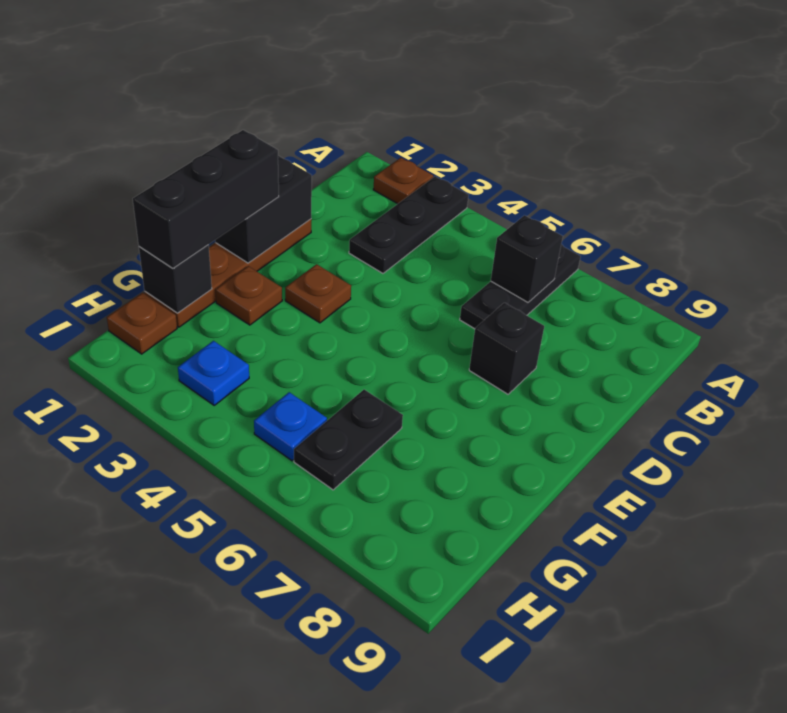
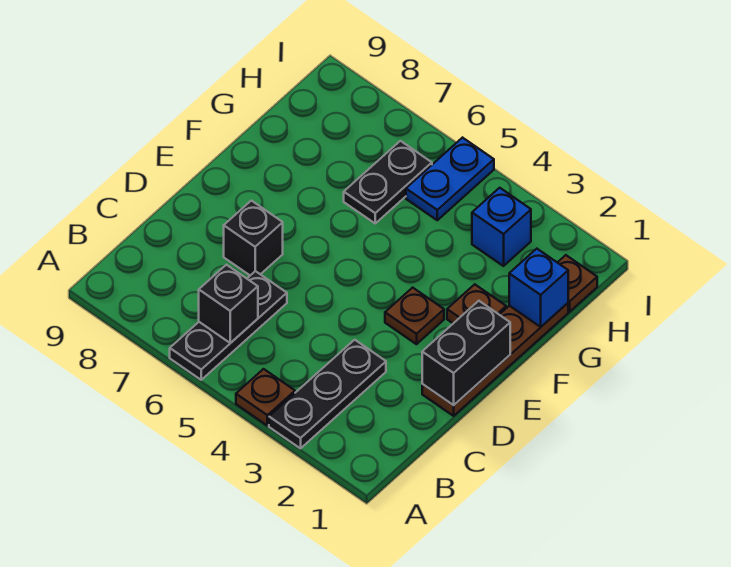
brown 1x1 plate [373,158,433,204] -> brown 1x1 plate moved to [236,369,295,426]
black 1x3 brick [133,130,279,268] -> none
black 1x1 brick [139,245,212,313] -> blue 1x1 brick [509,249,568,327]
blue 1x1 plate [178,341,249,405] -> blue 1x1 brick [472,188,531,266]
blue 1x1 plate [254,392,327,461] -> blue 1x2 plate [406,138,494,220]

